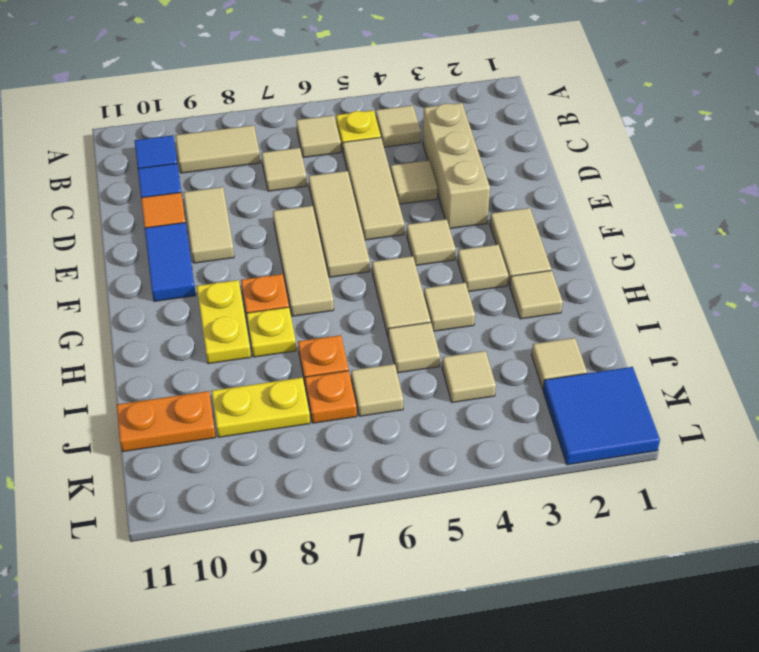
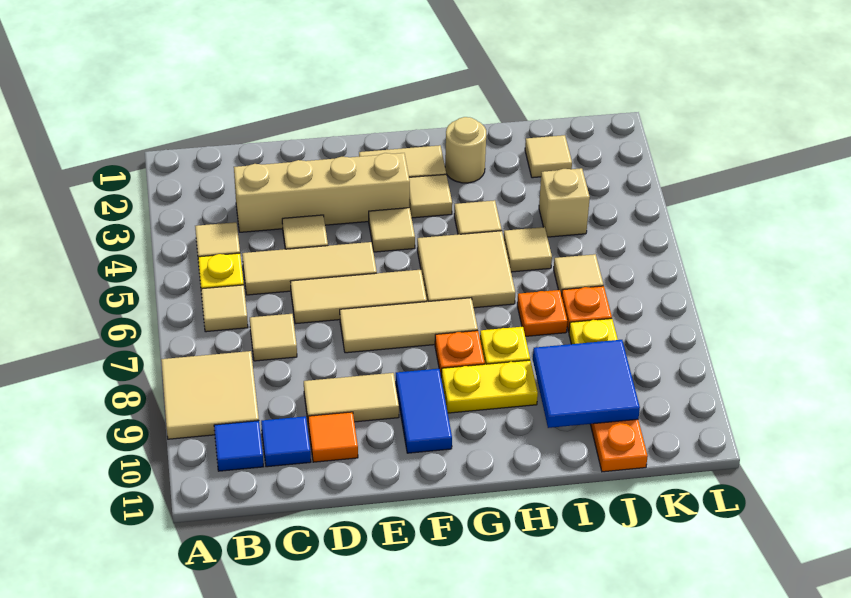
tan 1x2 tile [175,125,260,173] -> tan 2x2 tile [161,351,259,439]
tan 1x3 brick [423,103,490,229] -> tan 1x4 brick [234,153,410,232]
blue 1x2 tile [145,223,196,302] -> blue 1x2 tile turned to [396,369,452,453]
tan 1x2 tile [372,256,431,336] -> tan 2x2 tile [417,231,515,308]
tan 1x1 tile [510,270,563,319] -> tan 1x1 round brick [445,117,486,183]
tan 1x1 tile [442,351,496,402] -> tan 1x1 brick [539,168,590,237]
blue 2x2 tile [543,367,660,465] -> blue 2x2 tile moved to [533,340,640,428]

